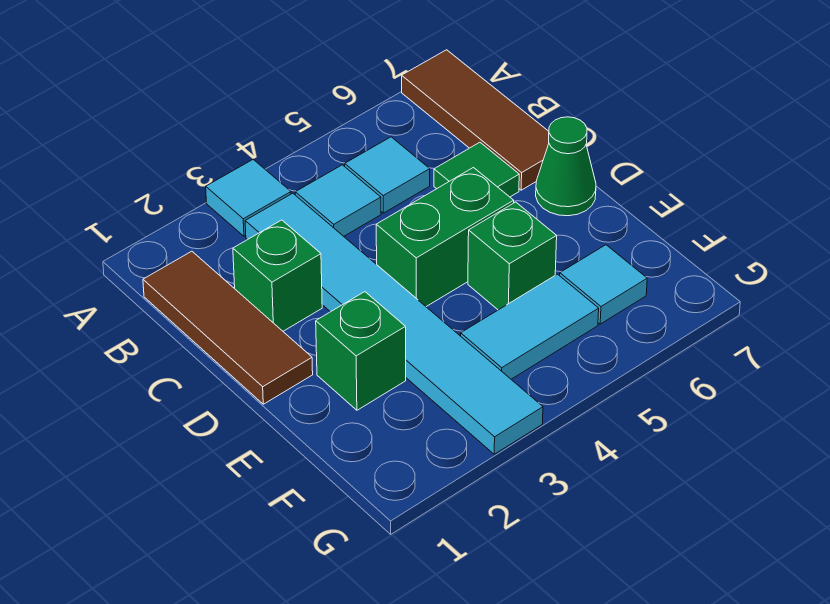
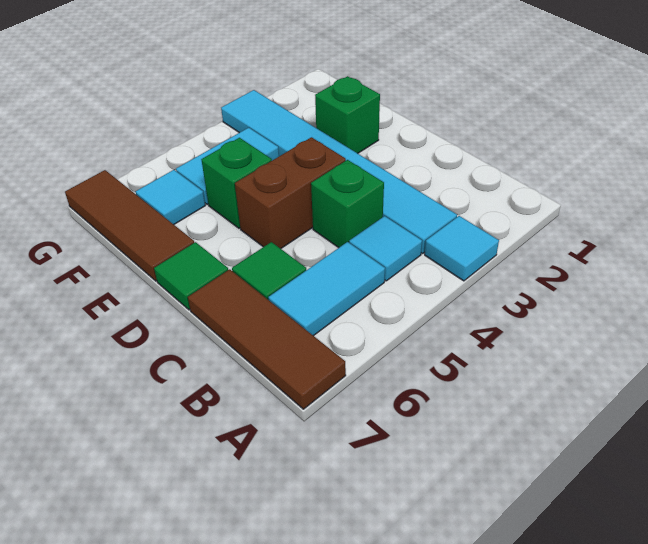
brown 1x3 tile [143,251,313,404] -> brown 1x3 tile moved to [65,170,194,281]
cyan 1x1 tile [345,137,430,213] -> cyan 1x2 tile [268,242,385,336]
green 1x1 brick [233,220,322,331] -> green 1x1 brick moved to [311,160,384,248]
green 1x2 brick [376,168,514,307] -> brown 1x2 brick [235,137,346,249]
green 1x1 cone [536,117,596,216] -> green 1x1 tile [154,242,228,310]

